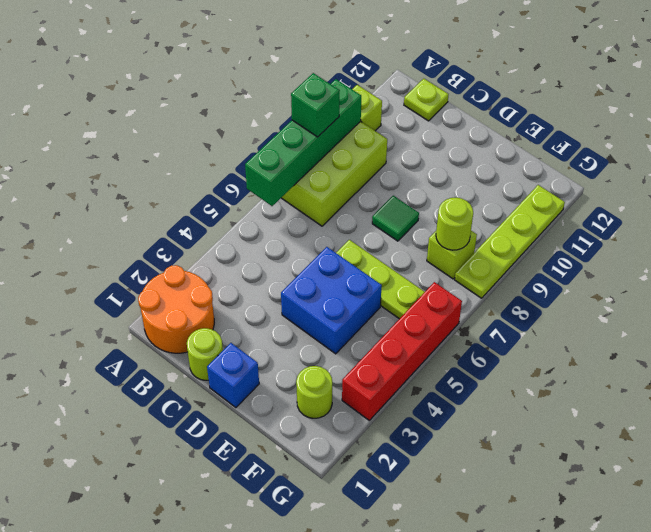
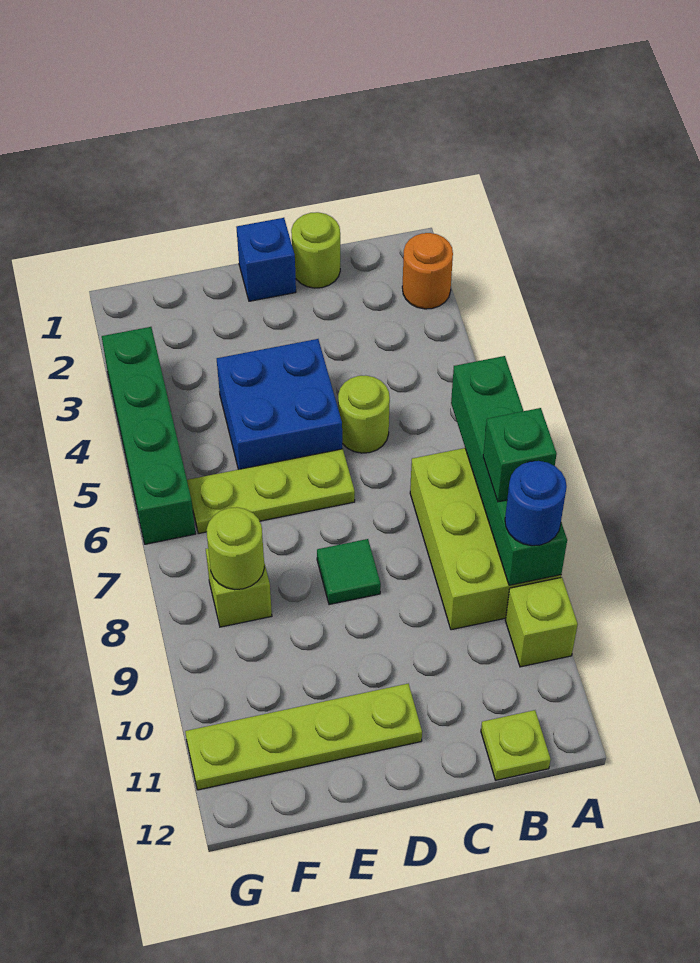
orange 2x2 round brick [138,265,214,353] -> orange 1x1 round brick [402,233,453,309]
none -> blue 1x1 round brick [505,461,567,546]
lime 1x1 round brick [296,366,332,418] -> lime 1x1 round brick moved to [338,375,390,453]
red 1x4 brick [342,282,462,420] -> green 1x4 brick [102,327,196,544]
lime 1x4 plate [455,185,565,298] -> lime 1x4 plate turned to [185,684,422,790]

